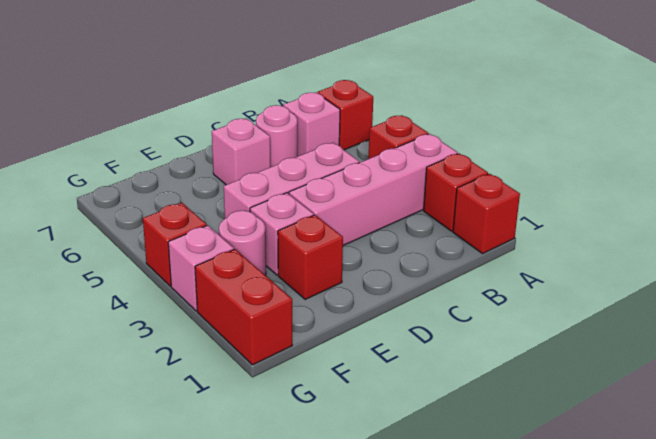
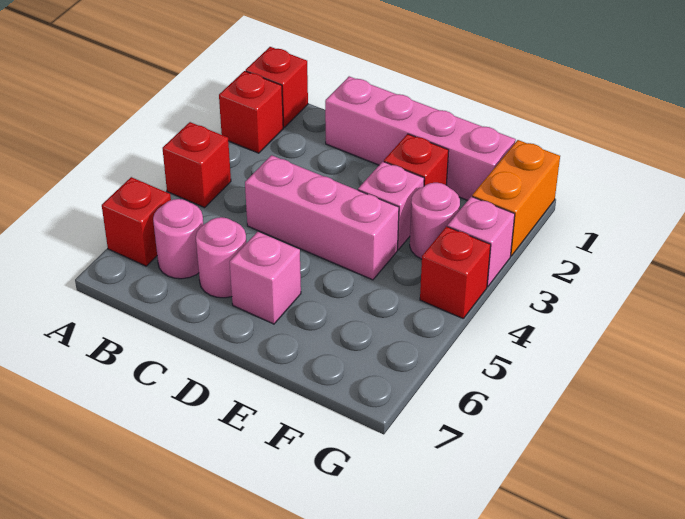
pink 1x4 brick [289,134,458,245] -> pink 1x4 brick moved to [325,76,516,200]
pink 1x1 brick [283,92,340,156] -> pink 1x1 round brick [153,199,203,279]
red 1x2 brick [195,249,292,365] -> orange 1x2 brick [472,140,560,256]

